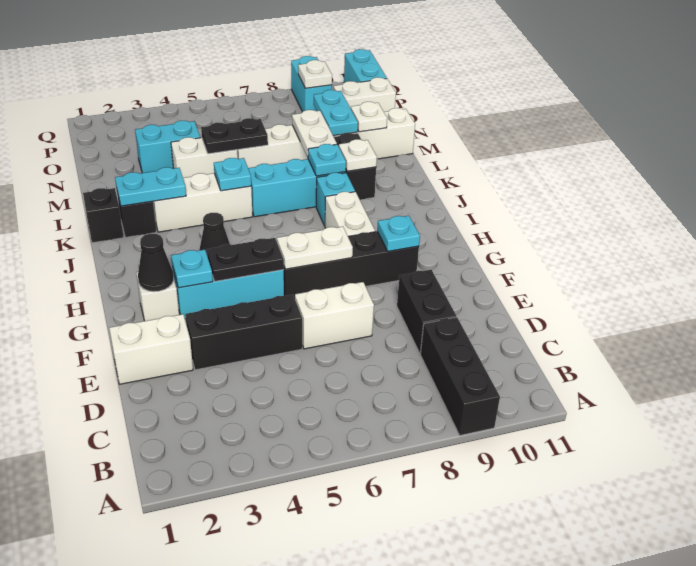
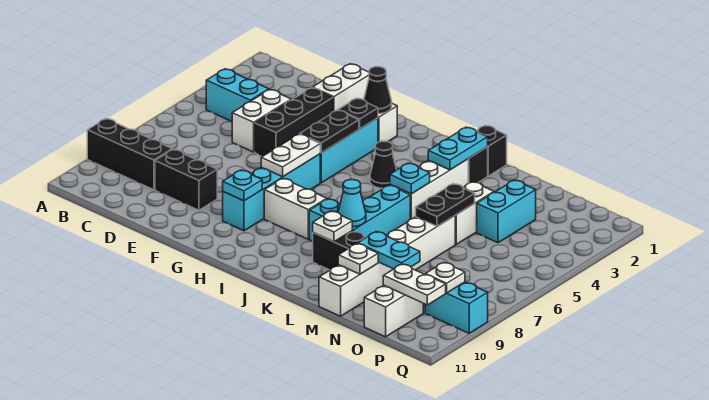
white 1x2 brick [295,282,374,349] -> white 1x2 brick moved to [232,90,291,152]
cyan 1x1 plate [171,250,213,288] -> black 1x1 plate [338,98,378,129]
black 1x4 brick [284,232,419,298] -> cyan 1x4 brick [223,154,320,231]
cyan 1x1 plate [308,144,346,176] -> cyan 1x1 cone [338,180,366,227]
white 1x2 plate [292,110,337,157] -> white 1x2 plate moved to [383,264,446,305]
cyan 1x2 brick [344,49,387,82] -> cyan 1x2 brick moved to [206,69,269,121]

